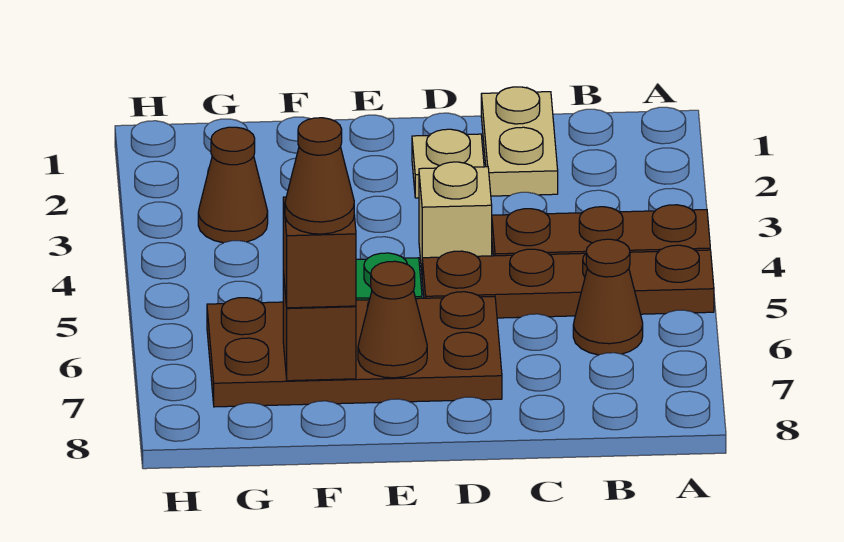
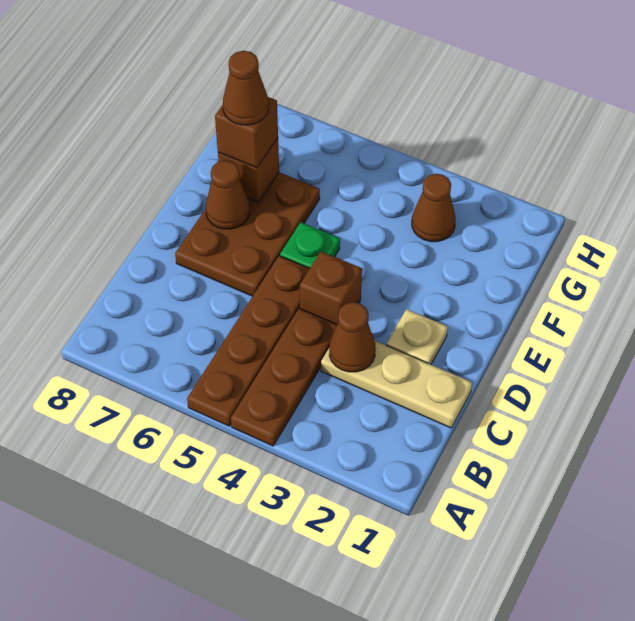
brown 1x1 cone [573,239,643,355] -> brown 1x1 cone moved to [329,302,376,372]
tan 1x2 plate [481,87,558,196] -> tan 1x3 plate [321,340,472,428]
tan 1x1 brick [419,162,492,271] -> brown 1x1 brick [300,251,362,324]
brown 2x4 plate [207,292,502,407] -> brown 2x3 plate [175,172,320,296]

